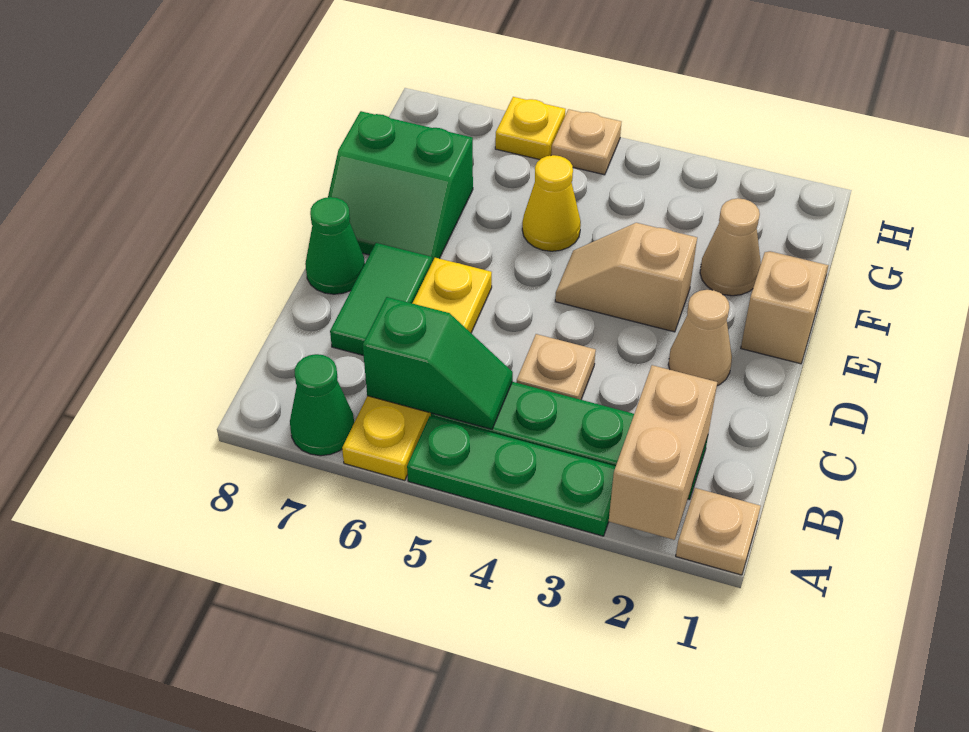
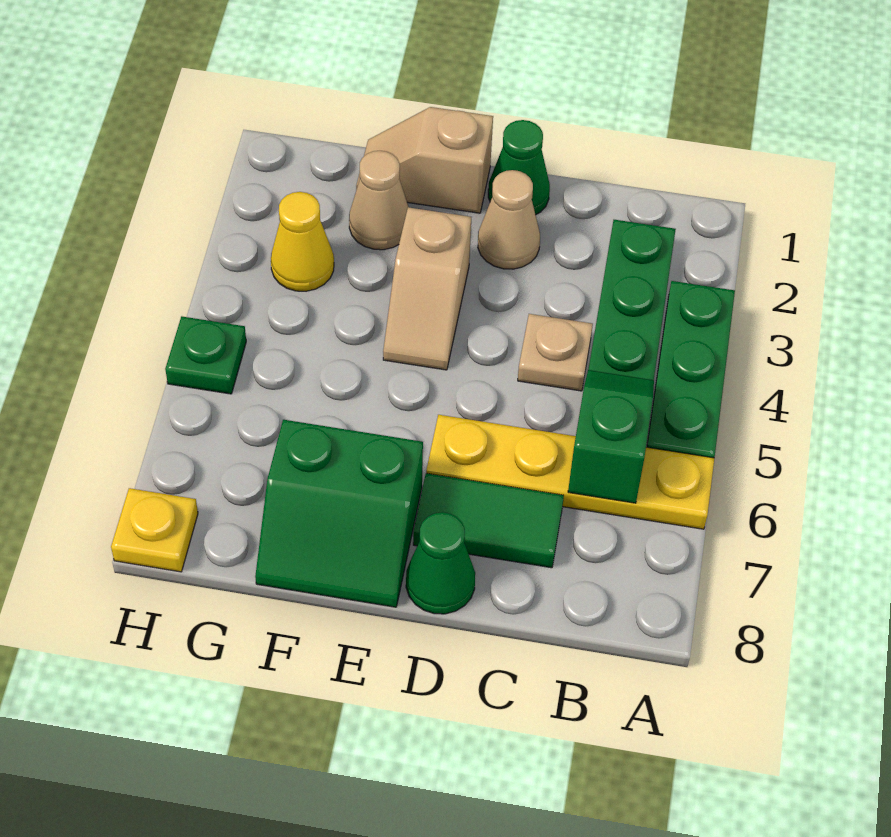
tan 1x1 plate [676,488,761,575] -> none
tan 1x2 brick [609,365,717,540] -> none
green 1x1 cone [290,354,354,456] -> green 1x1 cone moved to [488,120,550,215]
green 2x2 slope [328,111,473,262] -> green 2x2 slope turned to [255,420,423,607]
yellow 1x1 cone [522,155,581,251] -> yellow 1x1 cone moved to [271,192,334,291]
tan 1x1 plate [551,109,621,175] -> green 1x1 plate [165,316,246,394]
yellow 1x1 plate [495,97,566,160] -> yellow 1x1 plate moved to [111,488,198,572]

